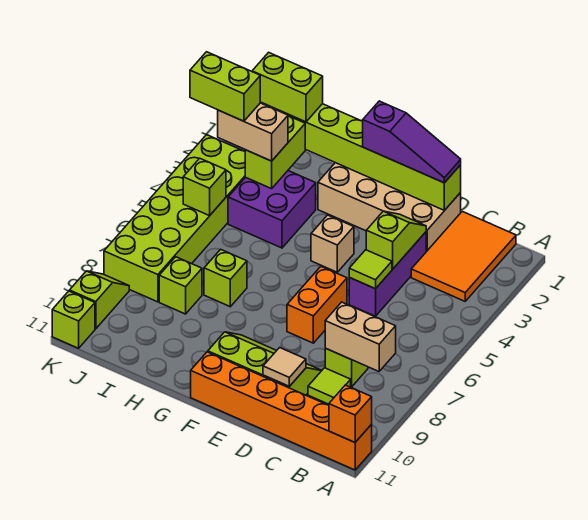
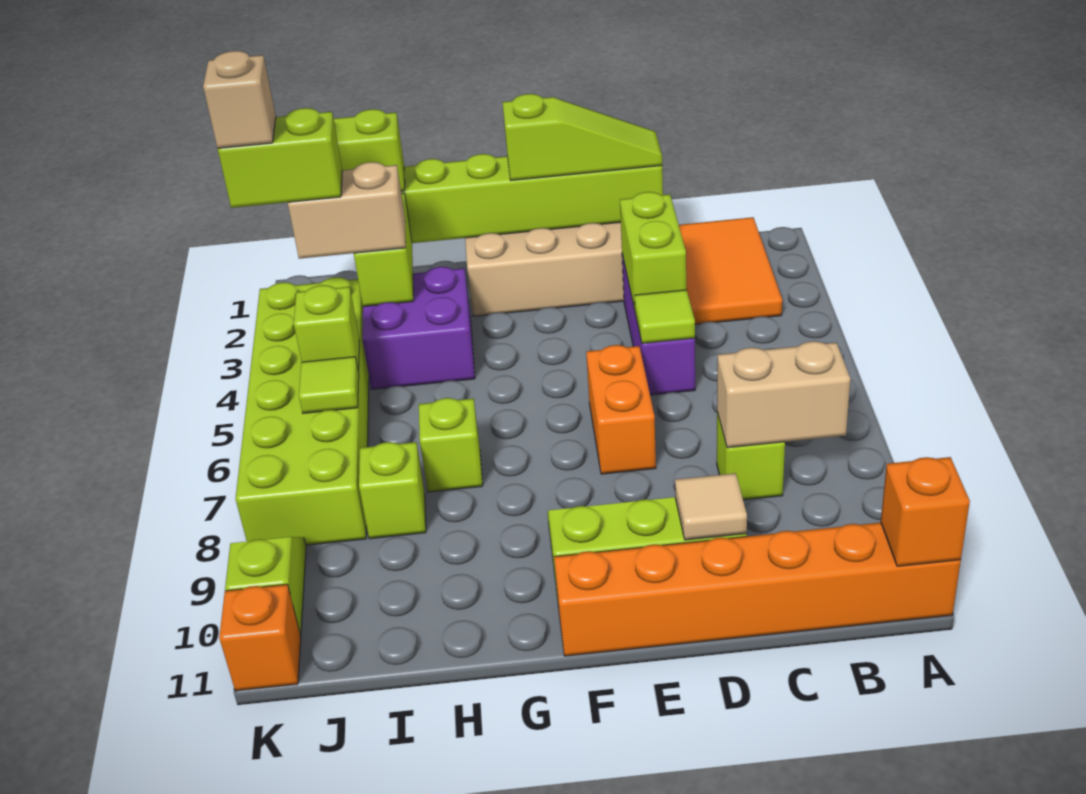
lime 1x1 tile [308,368,351,404] -> lime 1x1 tile moved to [299,357,359,413]
purple 1x3 slope [363,101,461,183] -> lime 1x3 slope [502,94,662,180]
lime 1x2 slope [366,211,426,269] -> lime 1x2 brick [620,192,686,310]
tan 1x1 brick [311,215,354,272] -> tan 1x1 brick moved to [203,51,276,149]
lime 1x1 brick [52,291,95,348] -> orange 1x1 brick [219,584,301,691]

